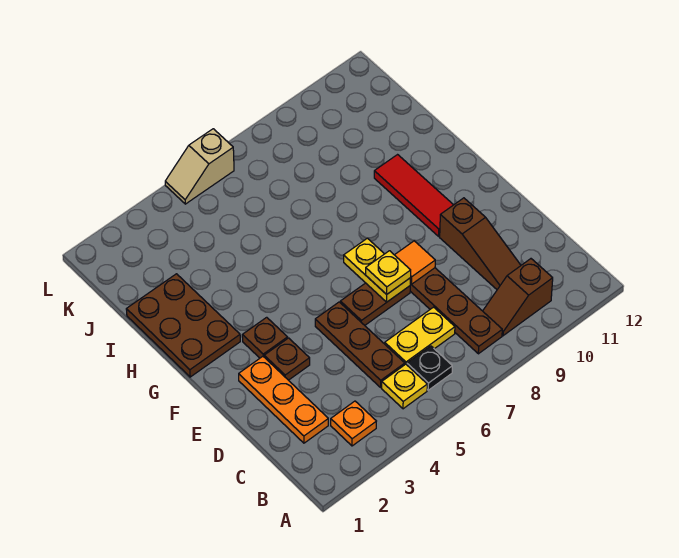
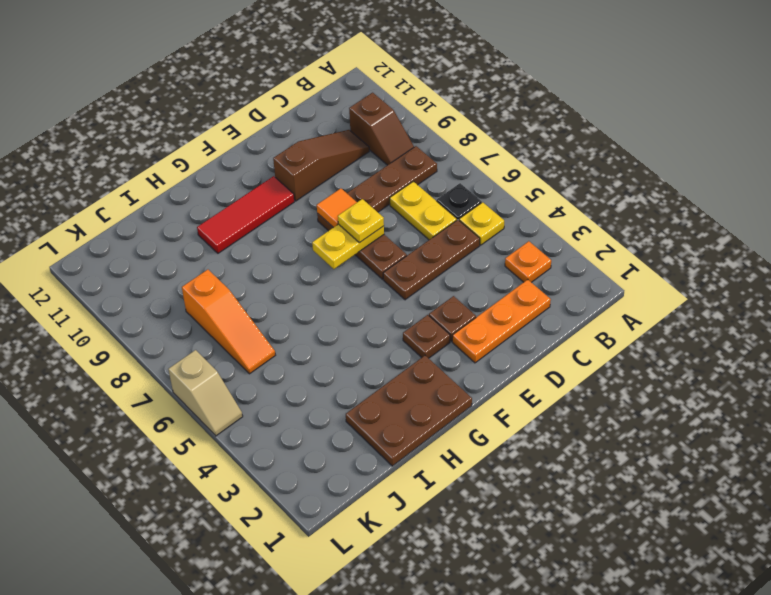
none -> orange 1x3 slope [182,270,275,374]

